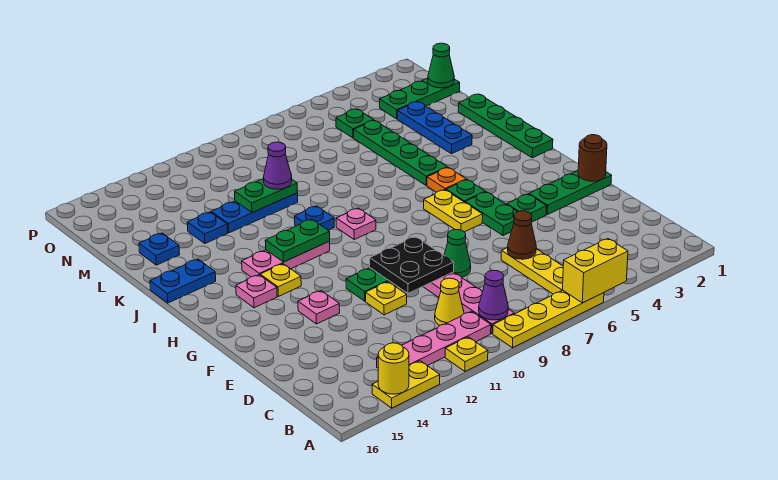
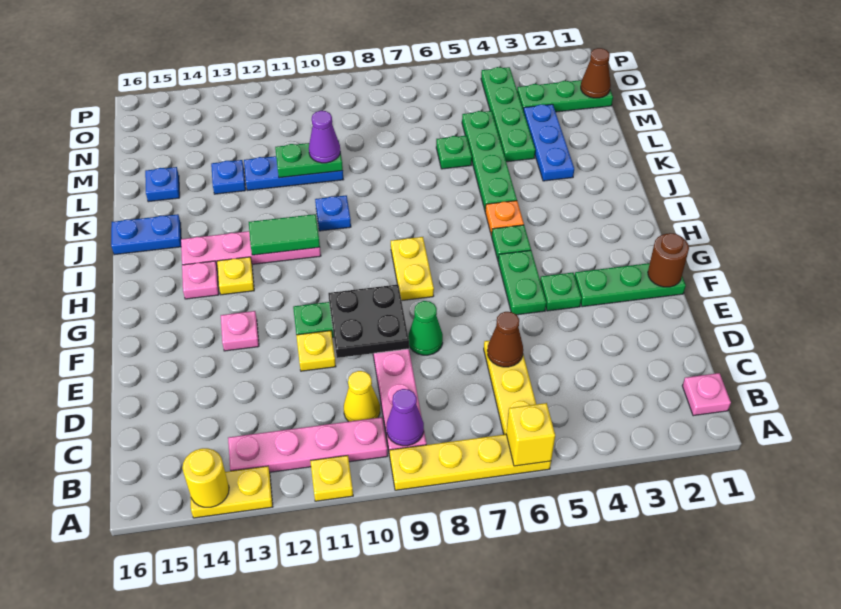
yellow 1x2 brick [563,239,628,303] -> yellow 1x1 brick [506,403,555,466]
yellow 1x2 plate [424,190,483,232] -> yellow 1x2 plate moved to [391,237,434,301]
green 1x4 plate [458,94,553,158] -> green 1x4 plate moved to [481,67,535,162]
pink 1x1 plate [336,208,376,239] -> pink 1x1 plate moved to [682,373,731,416]
pink 1x3 plate [242,242,330,277] -> pink 1x4 plate [181,231,321,269]
green 1x2 plate [265,219,330,262] -> green 1x2 tile [249,214,320,255]
green 1x1 cone [428,43,454,88] -> brown 1x1 cone [581,48,611,98]
green 1x1 plate [336,109,374,138] -> green 1x1 plate moved to [436,136,472,169]

